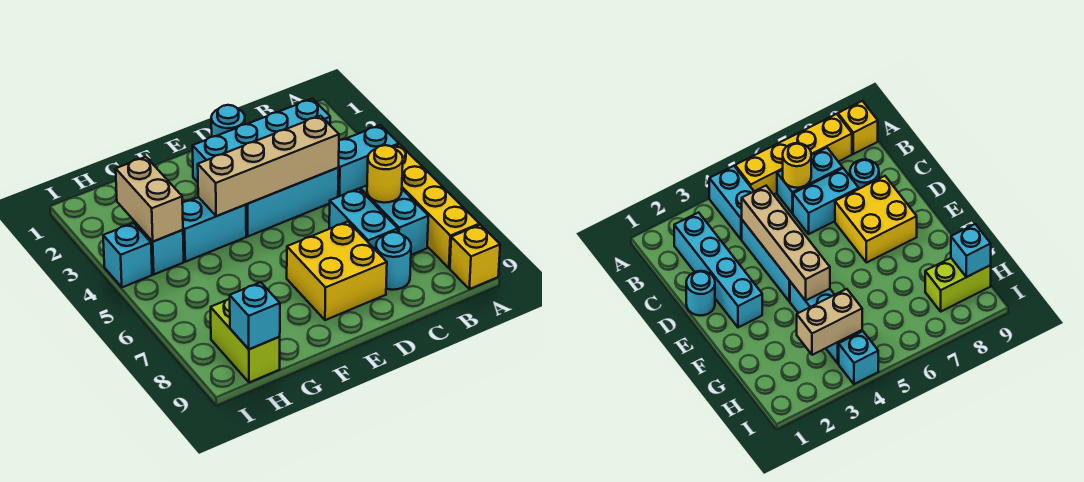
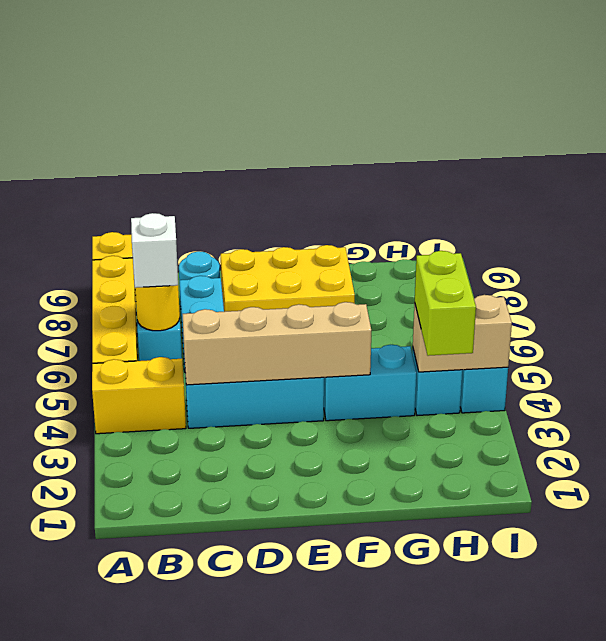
cyan 1x2 brick [338,125,399,197] -> yellow 1x2 brick [92,357,186,434]
cyan 1x4 brick [193,99,330,182] -> none
none -> white 1x1 brick [131,213,178,288]
cyan 1x1 round brick [211,105,245,137] -> none
yellow 2x2 brick [287,222,387,320] -> yellow 2x3 brick [221,245,355,312]
tan 1x2 brick [116,157,183,242] -> tan 1x2 brick turned to [413,295,512,372]
lime 1x2 brick [211,298,280,382] -> lime 1x2 brick moved to [415,251,476,356]
cyan 1x1 brick [230,282,280,349] -> none

